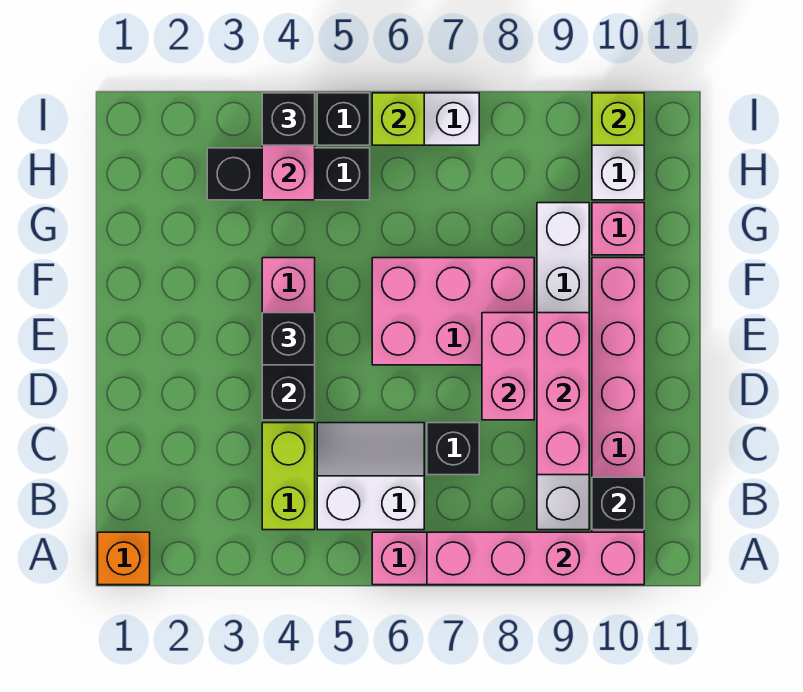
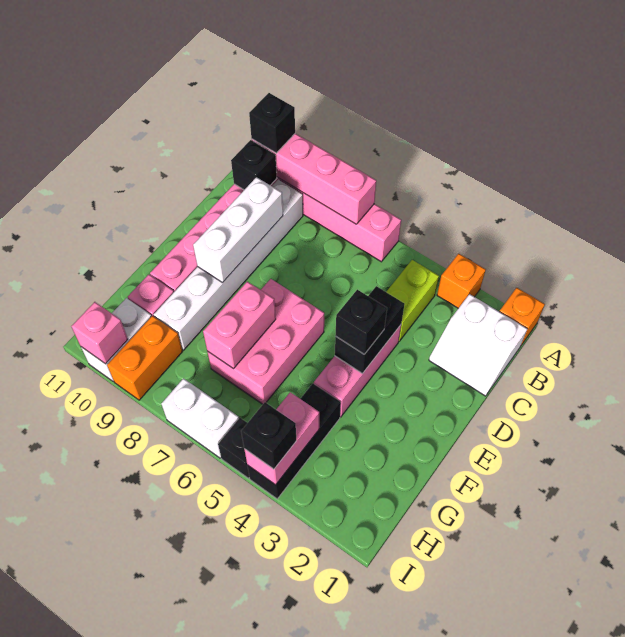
none -> orange 1x1 brick [437,254,486,308]
white 2x2 slope [317,423,424,530] -> white 2x2 slope moved to [429,294,527,396]
black 1x1 brick [427,423,479,475] -> black 1x1 brick moved to [249,93,295,153]
pink 1x3 brick [537,313,589,475] -> white 1x3 brick [193,177,283,283]
pink 1x2 brick [482,313,534,420] -> pink 1x2 brick moved to [203,282,276,369]
pink 2x3 brick [372,258,534,365] -> pink 2x3 brick turned to [207,279,324,404]
black 1x3 brick [207,148,370,200] -> black 1x3 brick turned to [247,384,341,499]
none -> orange 1x2 brick [107,316,183,400]
lime 1x1 brick [372,93,424,145] -> none
lime 1x1 brick [592,93,644,145] -> pink 1x1 brick [71,302,128,364]

